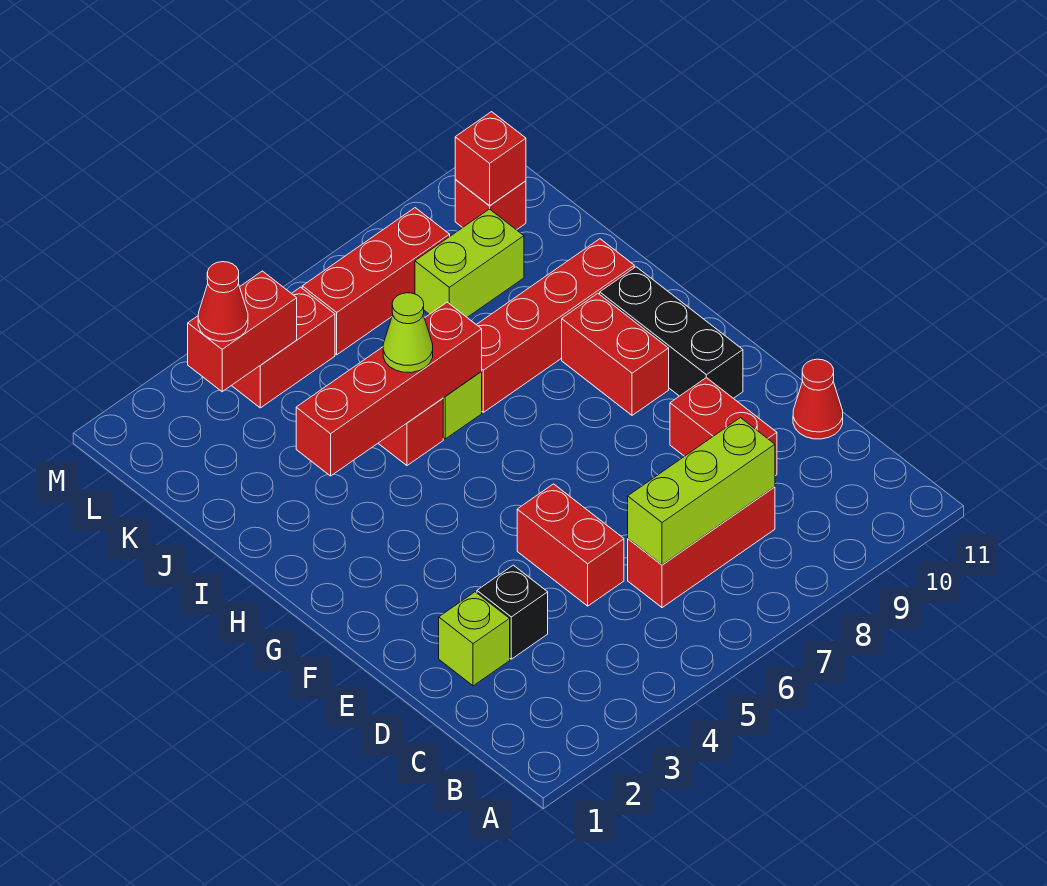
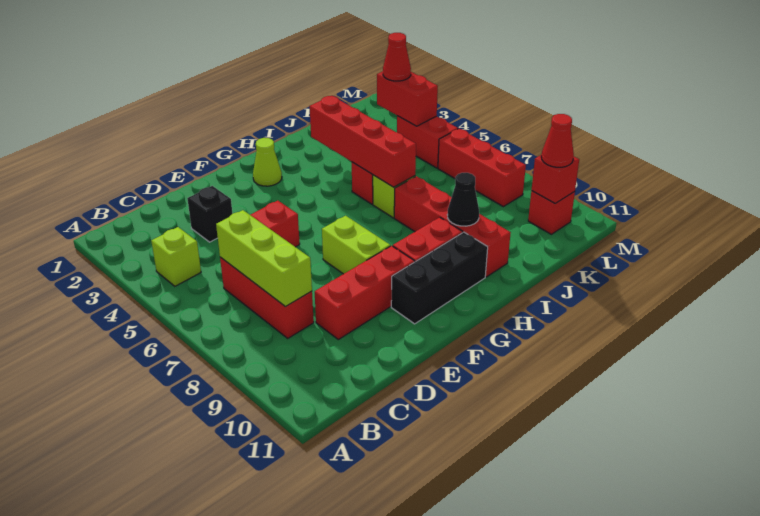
lime 1x1 brick [439,592,510,686] -> lime 1x1 brick moved to [151,227,201,286]
red 1x2 brick [670,378,777,476] -> red 1x3 brick [315,246,415,339]
red 1x1 cone [793,359,843,439] -> red 1x1 cone moved to [541,114,574,167]
lime 1x1 cone [383,293,433,373] -> lime 1x1 cone moved to [253,138,282,186]
none -> black 1x1 cone [447,173,479,226]
lime 1x2 brick [415,209,524,317] -> lime 1x2 brick moved to [322,216,390,274]

